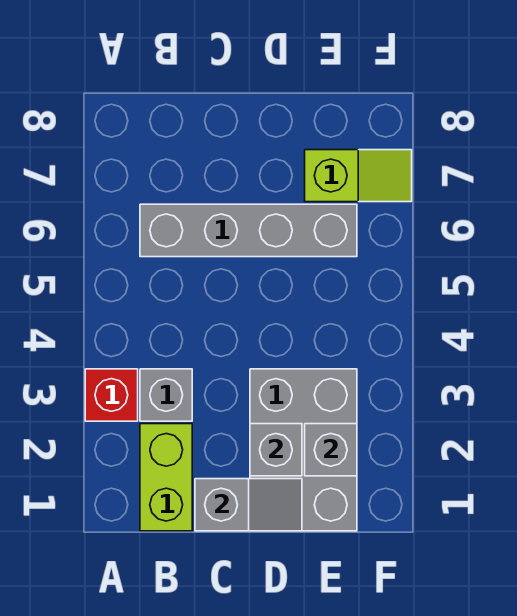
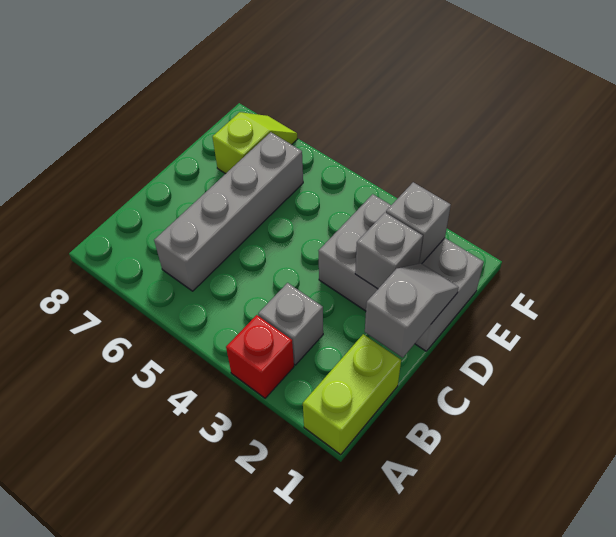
lime 1x2 brick [140,424,192,531] -> lime 1x2 brick turned to [303,334,401,455]

